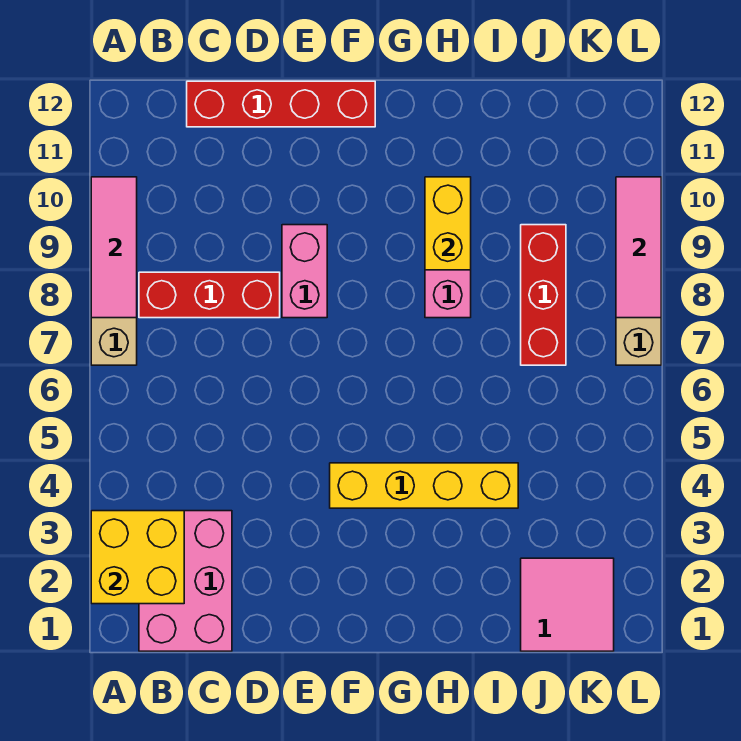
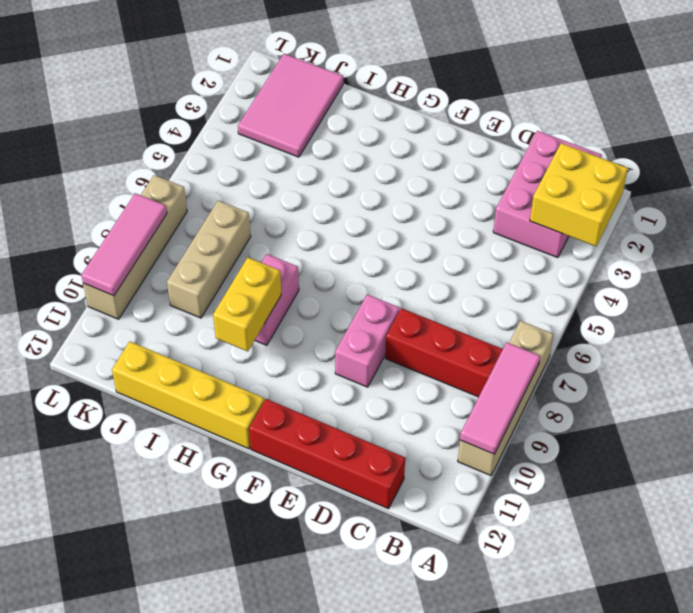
yellow 1x4 brick [330,463,518,508] -> yellow 1x4 brick moved to [112,342,264,449]
pink 2x2 tile [521,558,614,651] -> pink 2x3 tile [238,54,343,157]
red 1x3 brick [521,225,566,365] -> tan 1x3 brick [167,201,251,318]

